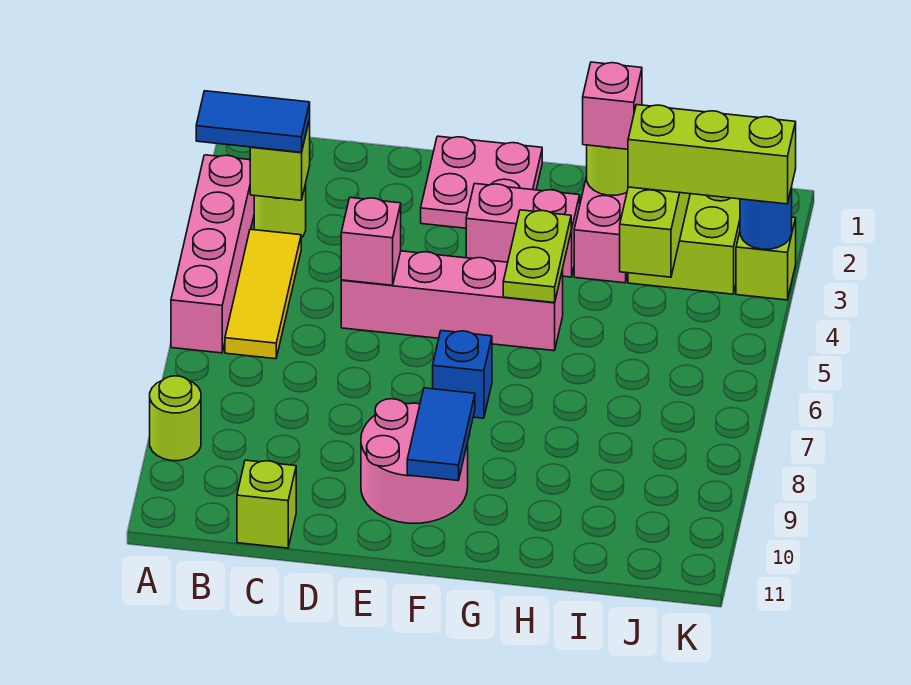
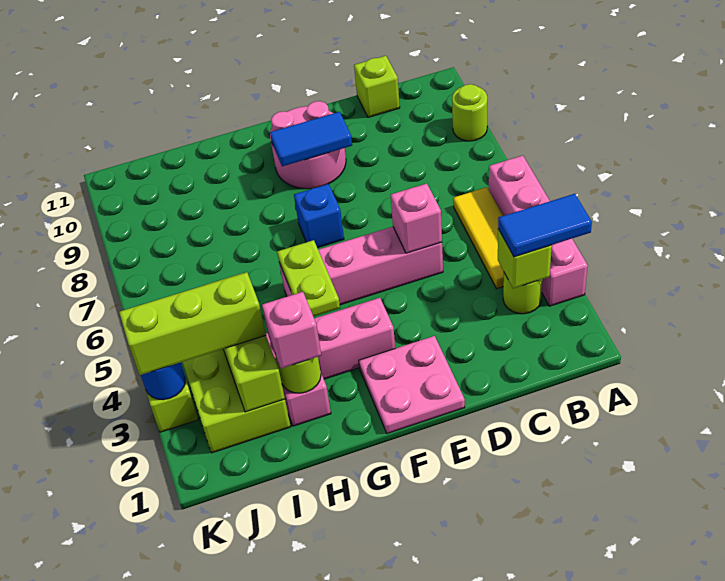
blue 1x2 tile [407,388,475,480] -> blue 1x2 tile turned to [270,112,352,166]

